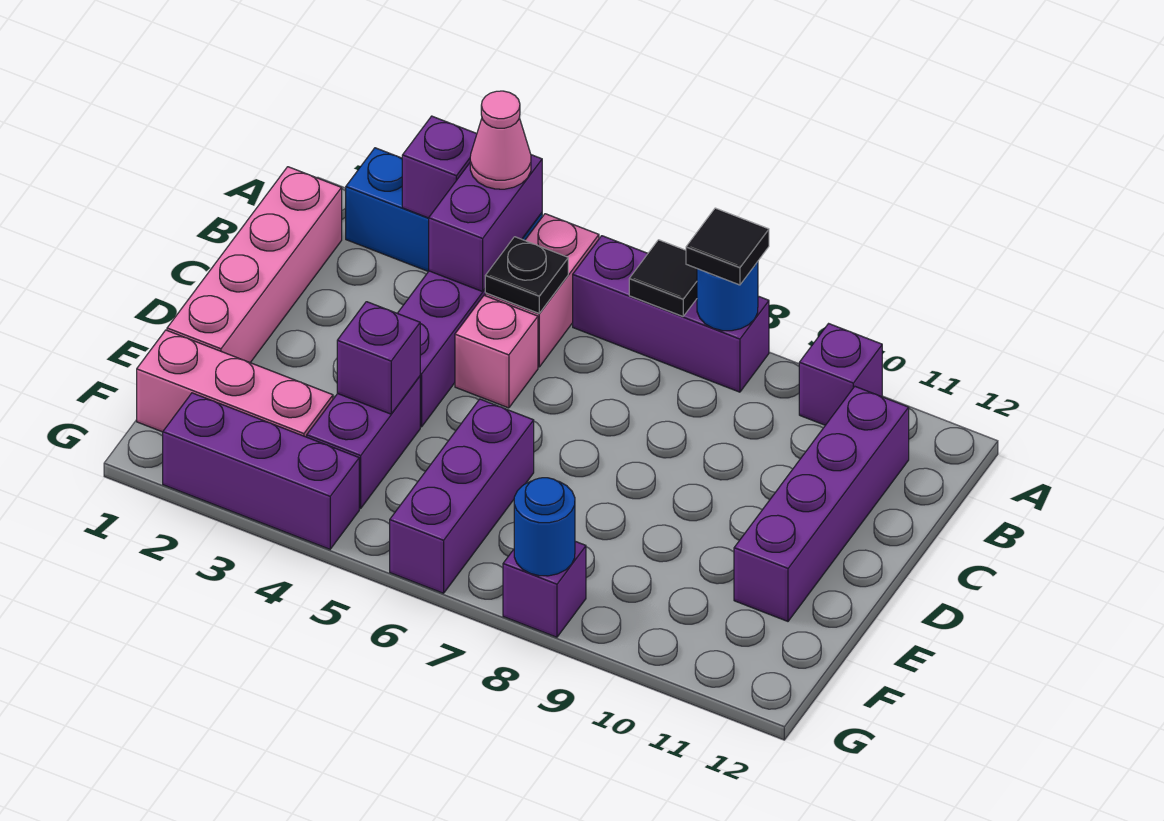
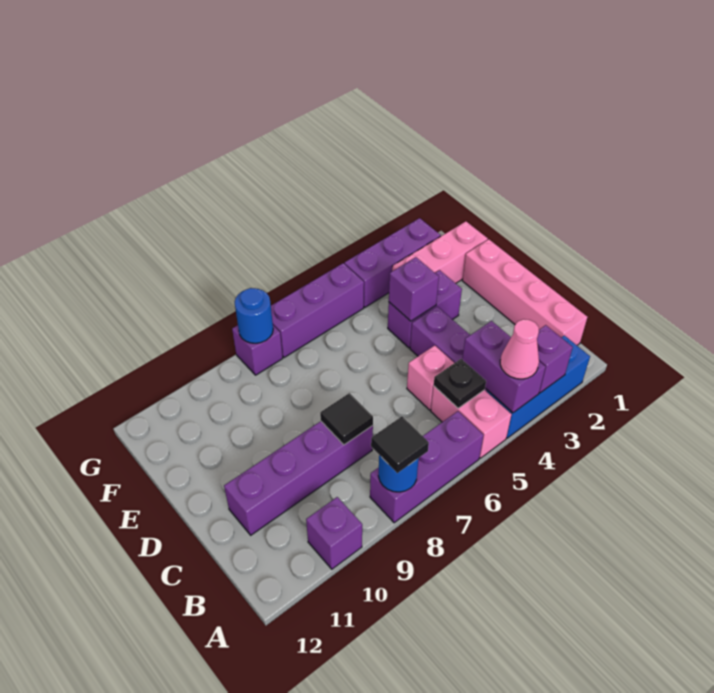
black 1x1 tile [629,240,697,316] -> black 1x1 tile moved to [320,393,373,445]
purple 1x4 brick [734,387,909,621] -> purple 1x4 brick turned to [224,421,373,535]
purple 1x2 brick [307,376,420,509] -> purple 1x2 brick turned to [388,270,462,348]
purple 1x3 brick [390,399,534,593] -> purple 1x3 brick turned to [271,263,364,358]

